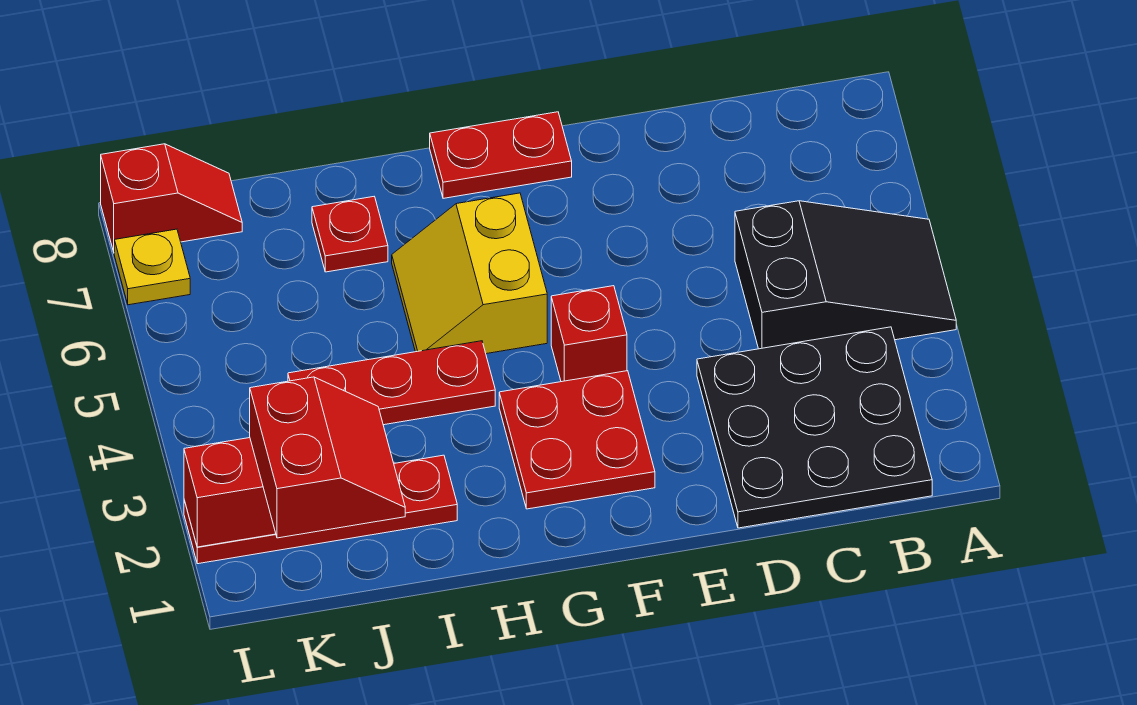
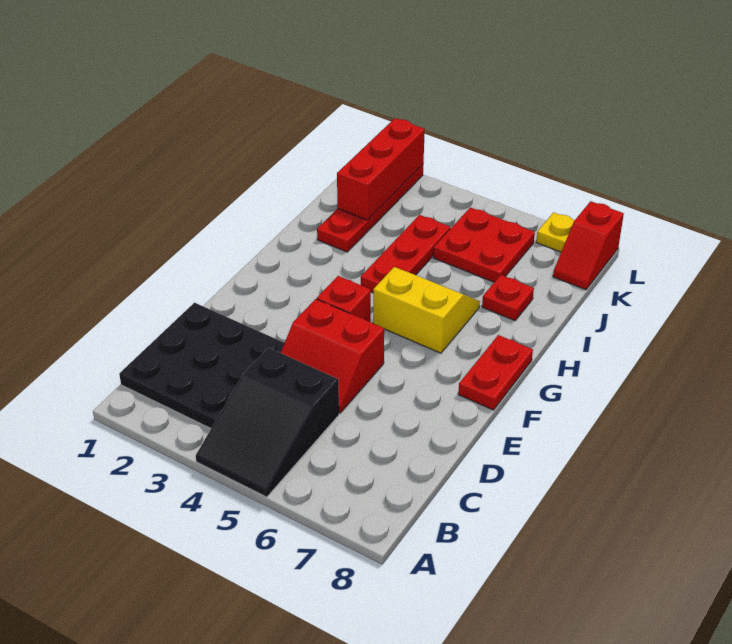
red 2x2 plate [499,371,655,509] -> red 2x2 plate moved to [433,207,535,282]
red 2x2 slope [250,377,405,538] -> red 2x2 slope moved to [281,299,384,413]

